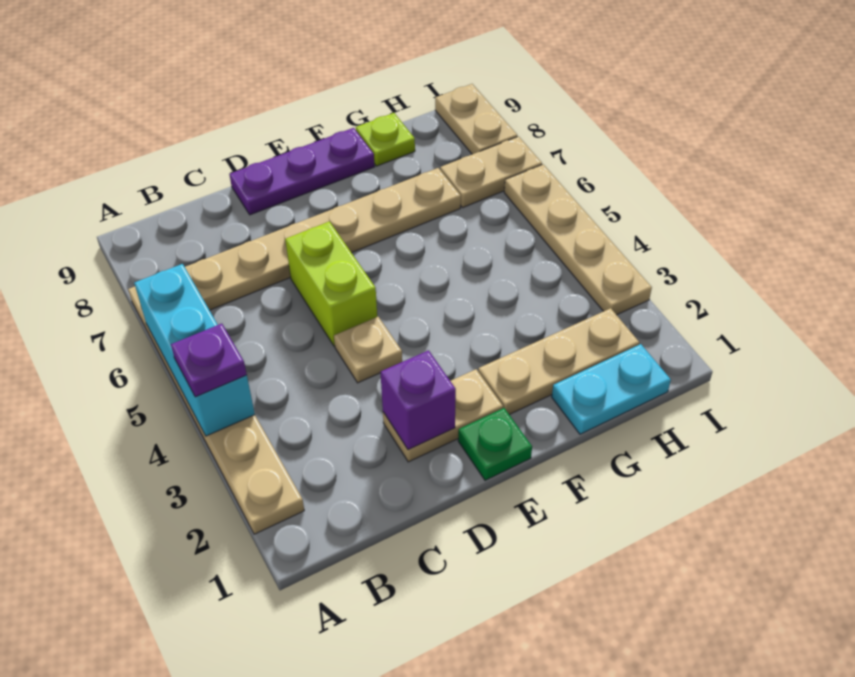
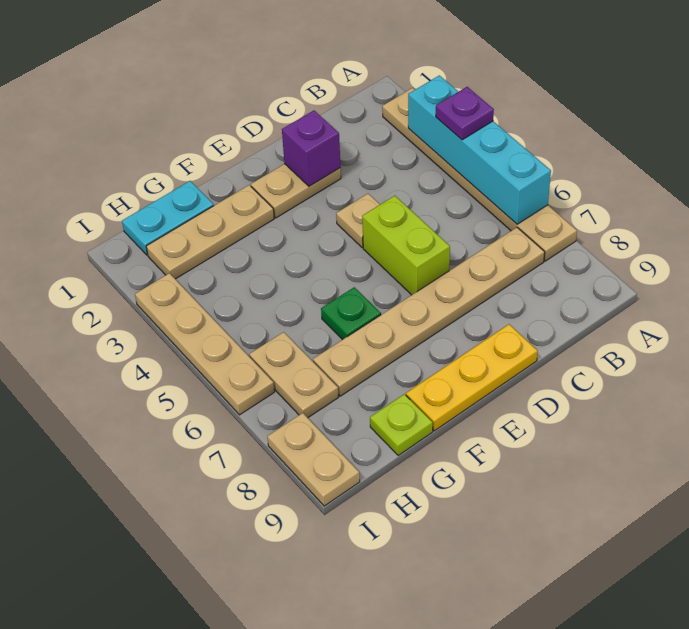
cyan 1x3 brick [134,264,255,436] -> cyan 1x4 brick [408,75,551,224]
purple 1x3 plate [229,128,375,215] -> yellow 1x3 plate [406,324,538,431]
green 1x1 plate [458,408,532,480] -> green 1x1 plate moved to [321,287,381,340]
tan 1x2 plate [440,136,542,208] -> tan 1x2 plate turned to [249,332,339,418]

